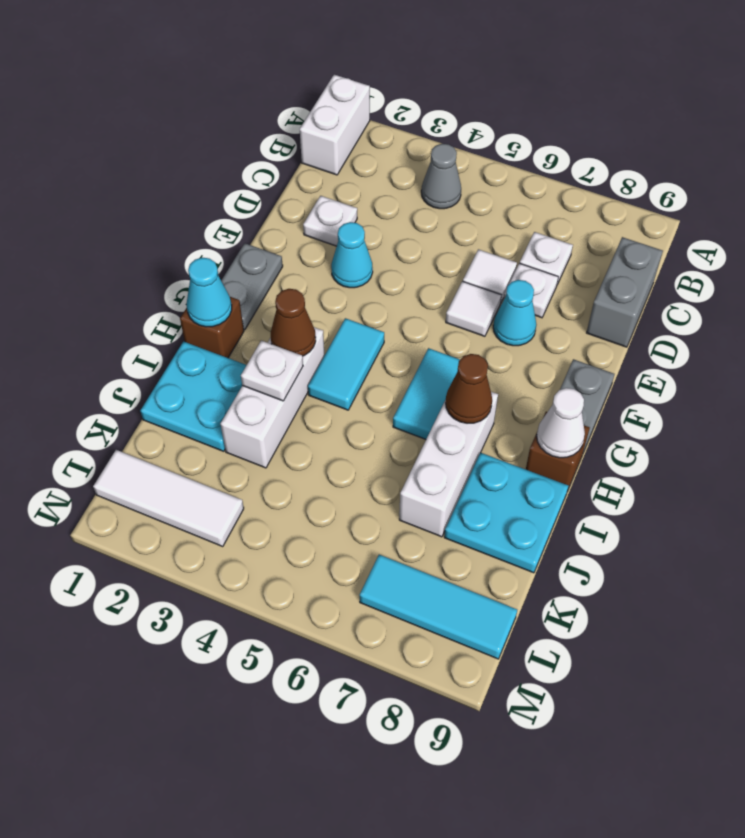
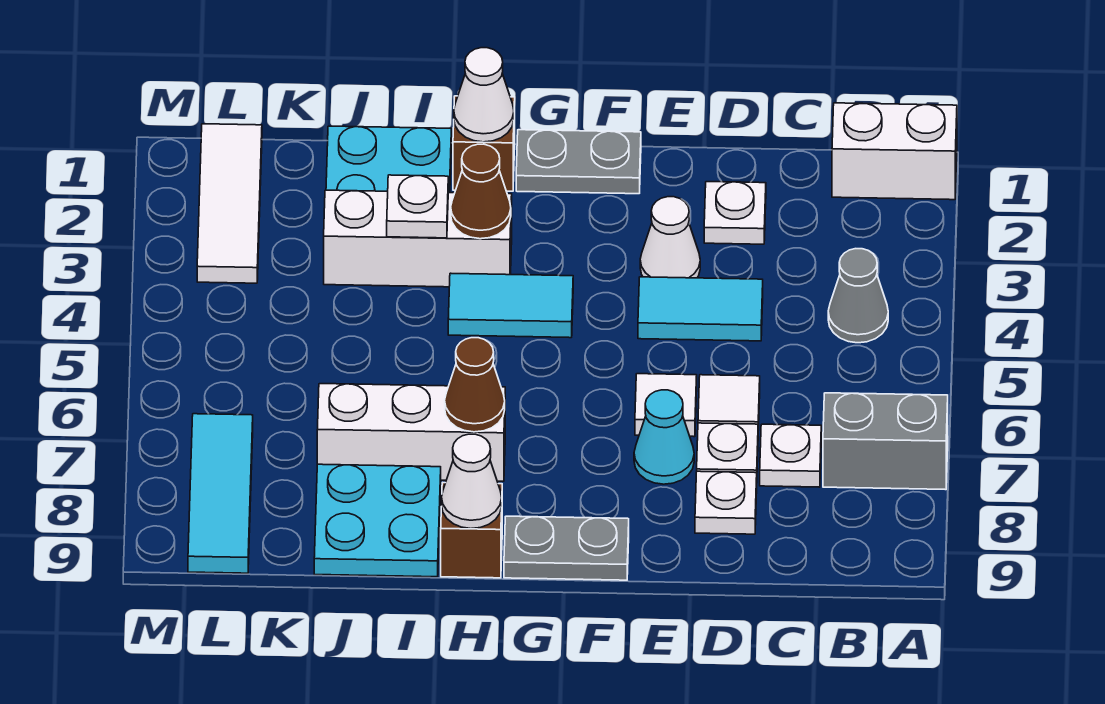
grey 1x2 brick [587,237,663,347] -> grey 1x2 brick moved to [823,393,948,490]
none -> white 1x1 plate [695,471,757,534]
cyan 1x1 cone [331,222,373,288] -> white 1x1 cone [640,197,700,278]
cyan 1x2 tile [393,348,460,439] -> cyan 1x2 tile moved to [638,277,763,341]
cyan 1x1 cone [187,258,232,327] -> white 1x1 cone [454,48,514,142]

